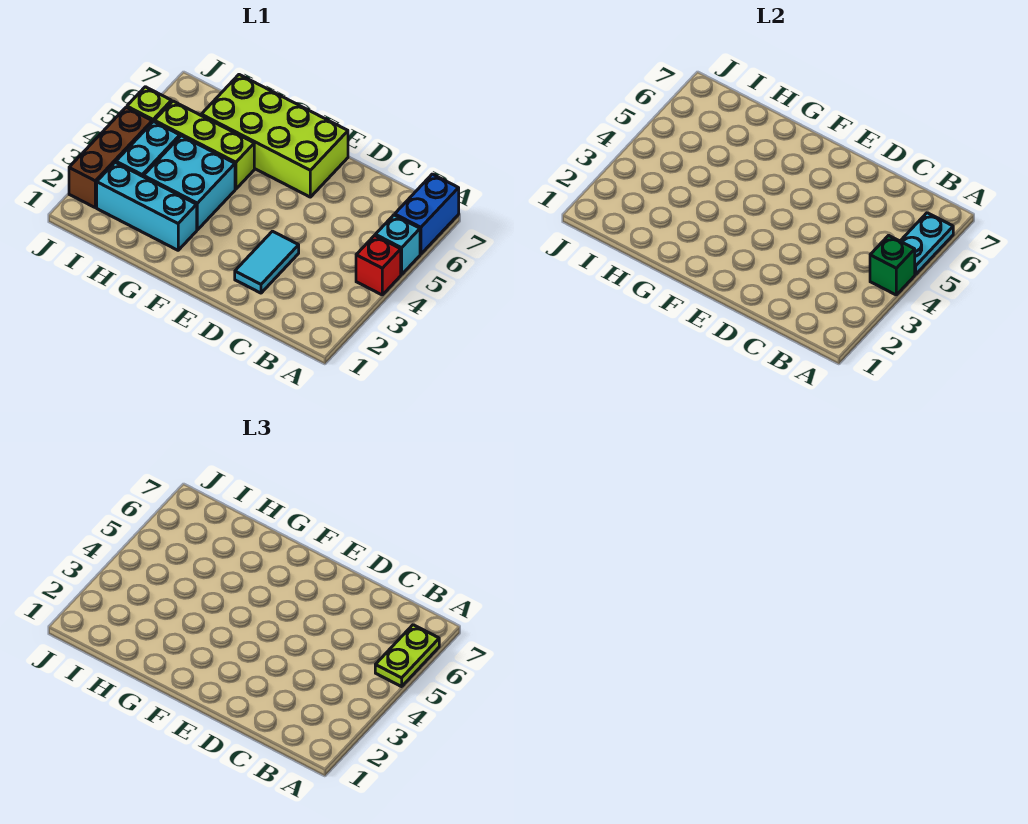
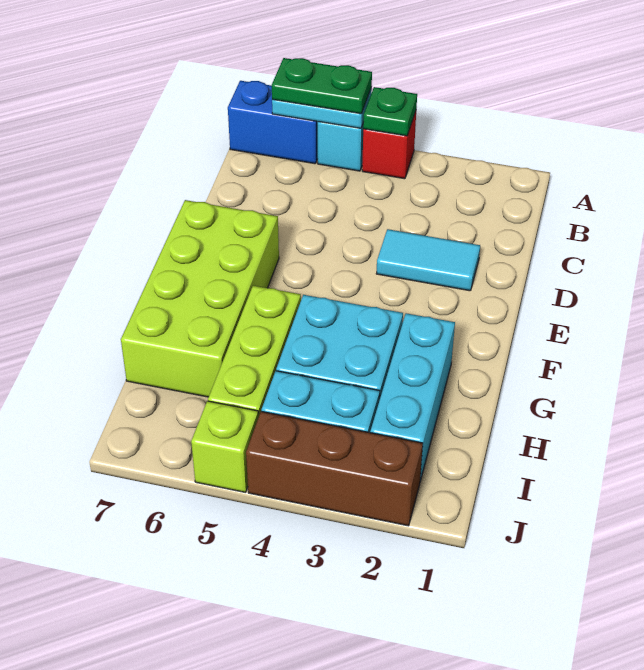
green 1x1 brick [870,235,915,295] -> green 1x1 plate [363,87,417,136]
lime 1x2 plate [375,625,439,687] -> green 1x2 plate [272,58,372,114]

